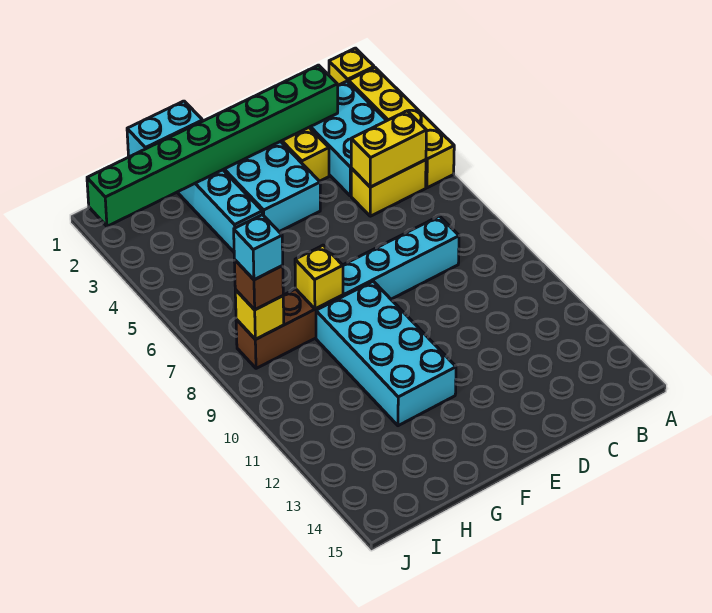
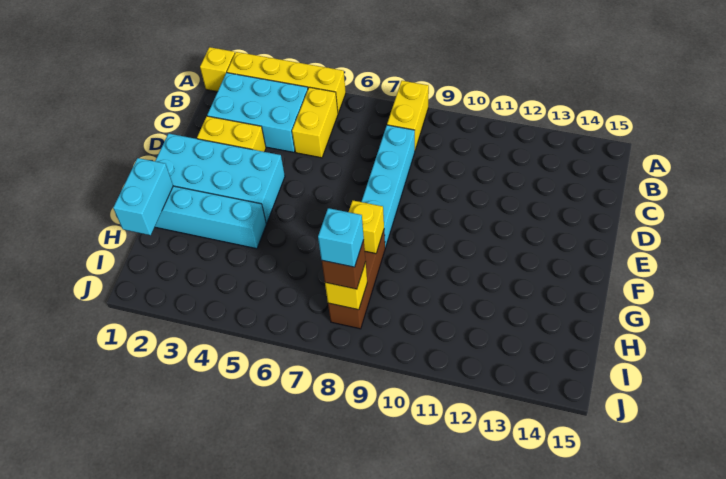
yellow 1x2 brick [351,111,426,187] -> yellow 1x2 brick moved to [387,81,429,150]
green 1x8 brick [87,65,338,226] -> none
cyan 2x4 brick [316,281,456,426] -> none

